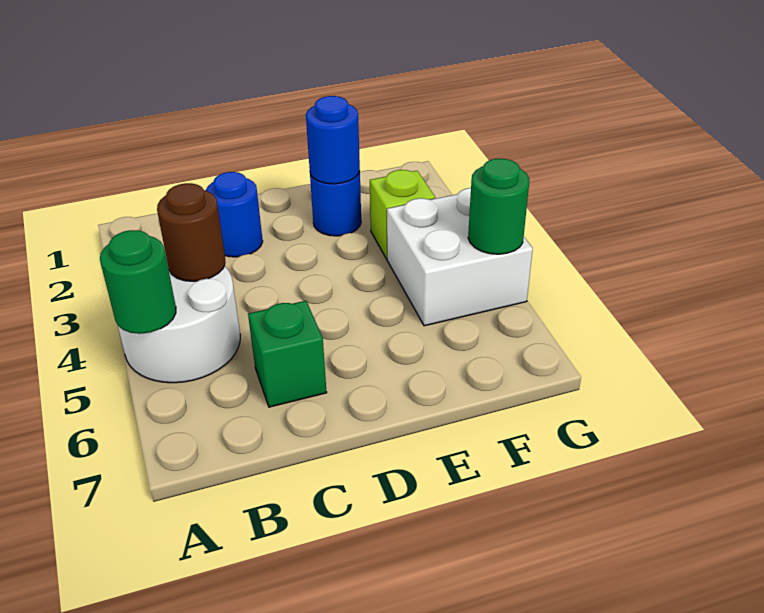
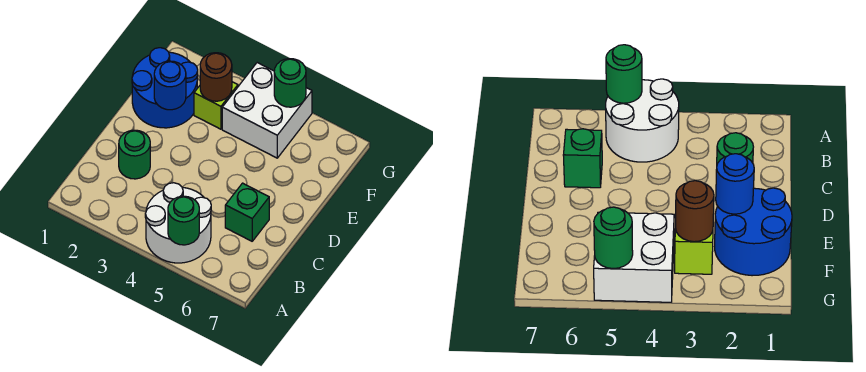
brown 1x1 round brick [157,183,226,281] -> brown 1x1 round brick moved to [200,53,232,101]
blue 1x1 round brick [206,172,263,257] -> green 1x1 round brick [119,130,150,179]
blue 1x1 round brick [310,171,361,236] -> blue 2x2 round brick [132,48,198,128]

